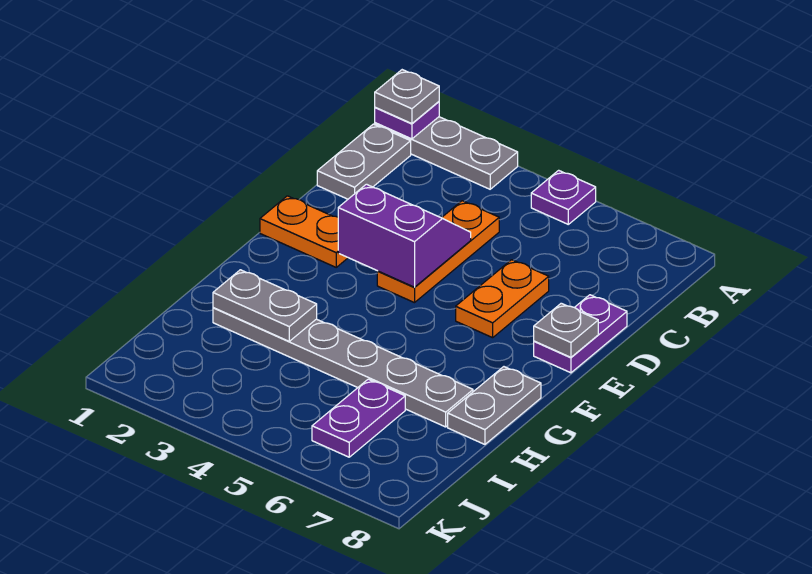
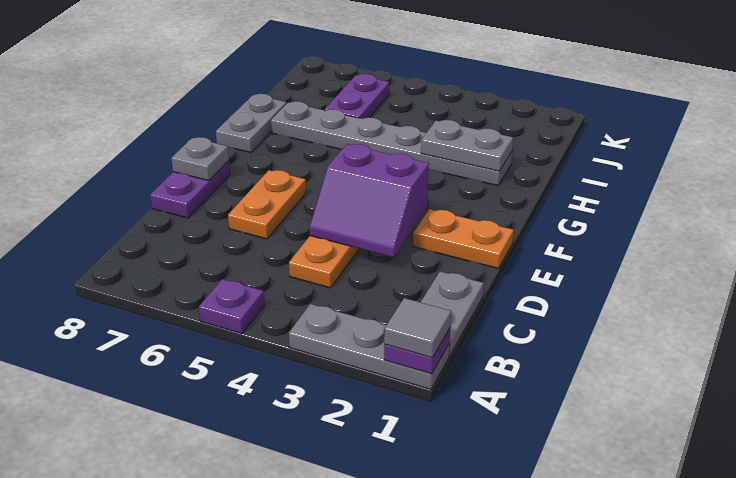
grey 1x1 plate [375,70,439,124] -> grey 1x1 tile [384,298,451,358]

